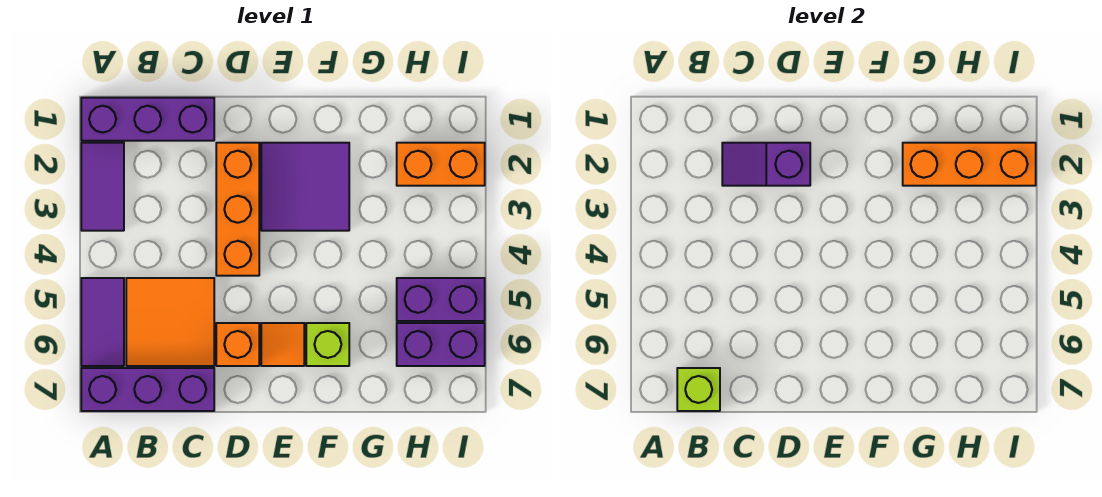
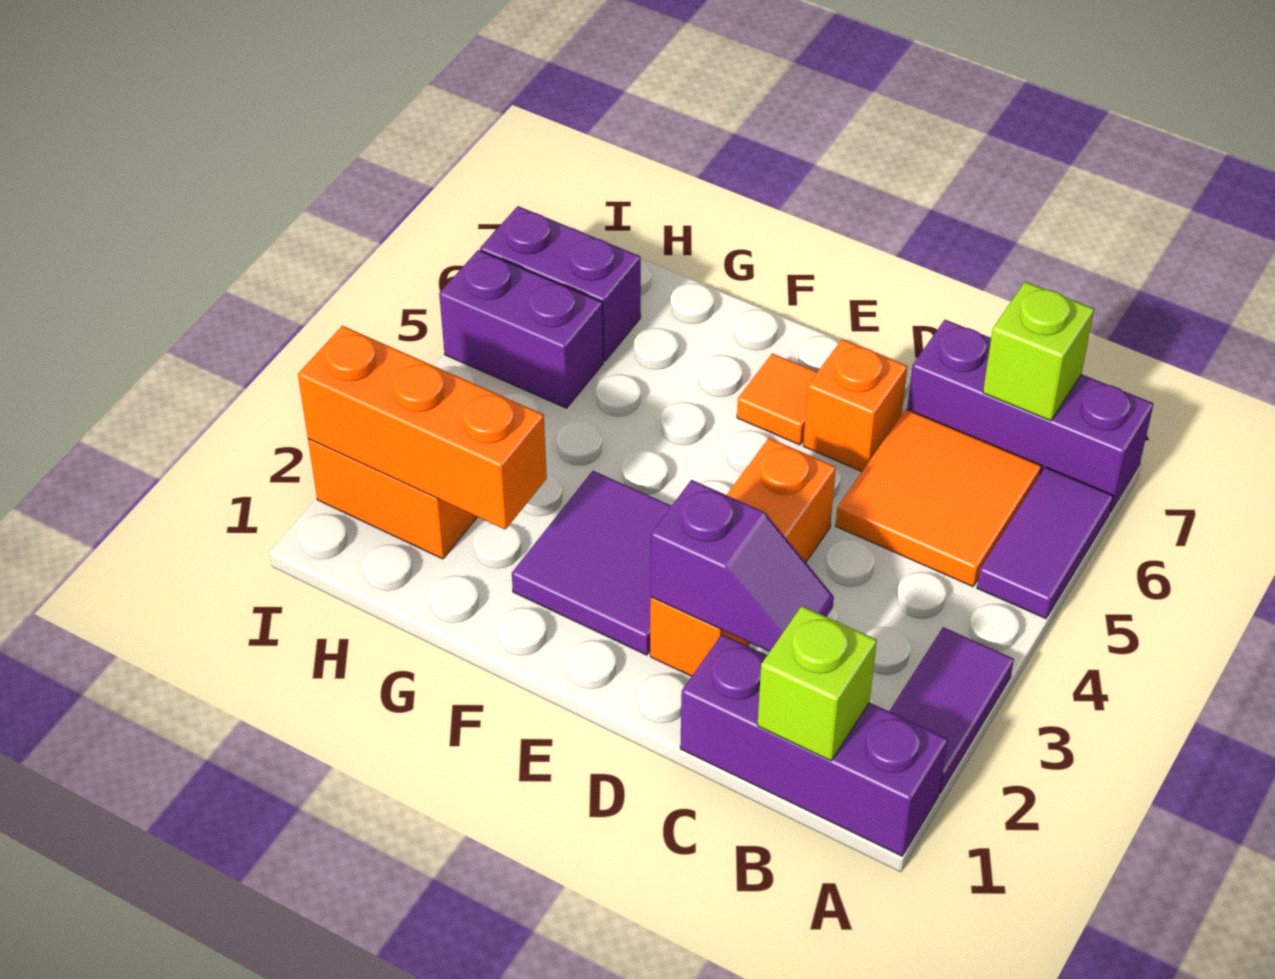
lime 1x1 brick [306,323,349,366] -> lime 1x1 brick moved to [757,606,877,761]

